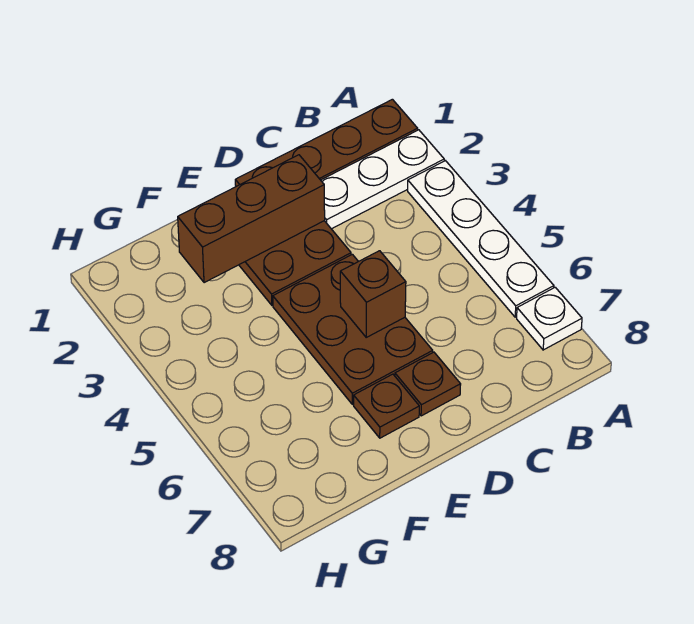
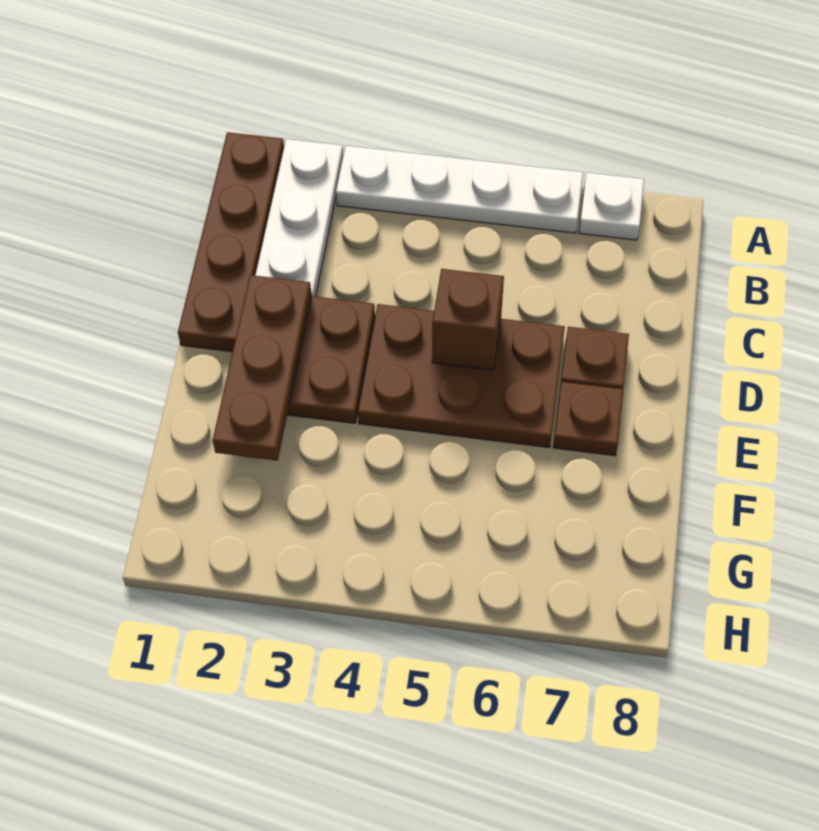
brown 1x3 brick [178,155,325,283] -> brown 1x3 plate [213,275,312,461]

